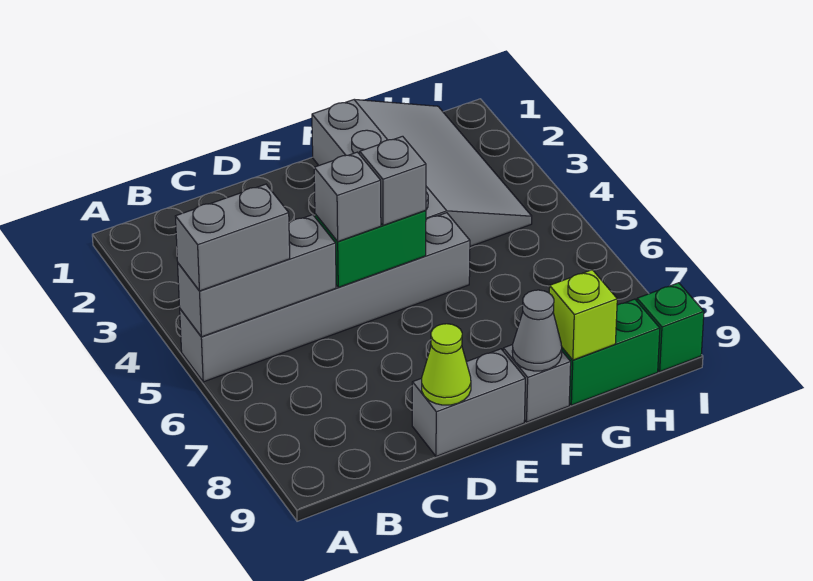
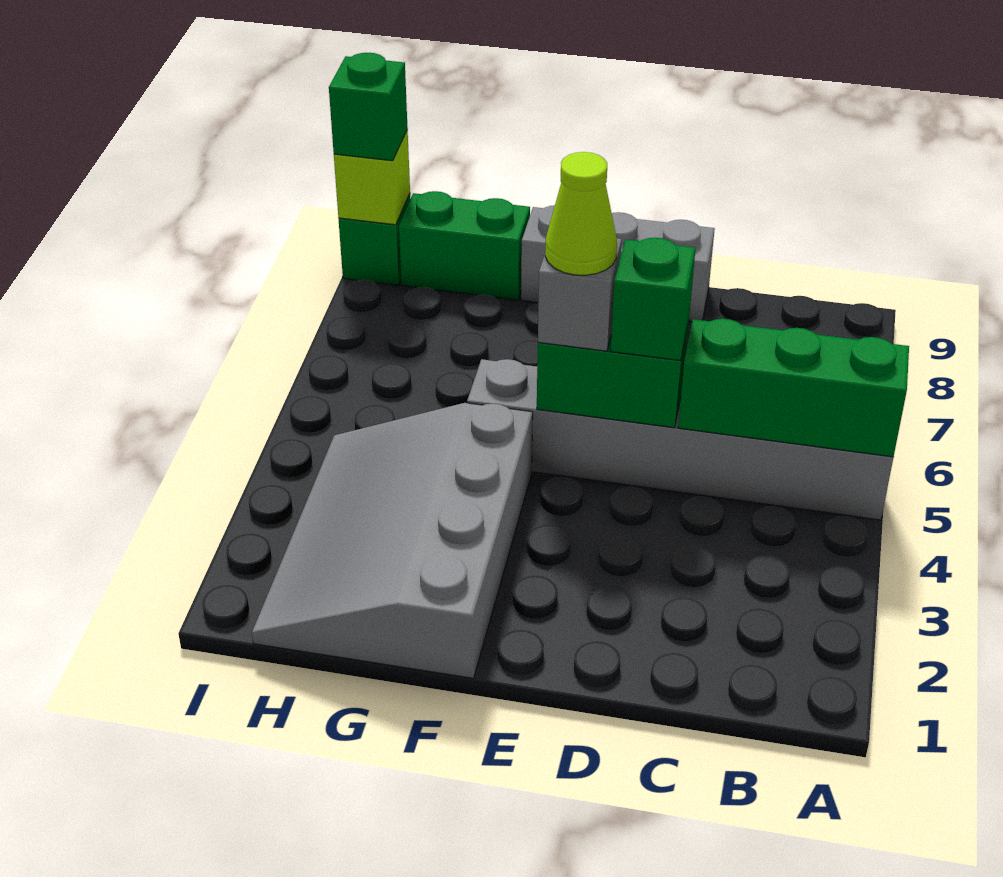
grey 1x3 brick [178,215,336,337] -> green 1x3 brick [678,319,909,457]
grey 1x2 brick [175,184,290,291] -> none
grey 1x1 brick [314,152,381,241] -> green 1x1 brick [611,238,695,361]
lime 1x1 cone [422,324,471,405] -> lime 1x1 cone moved to [545,152,617,275]
grey 1x1 cone [512,290,562,371] -> none
lime 1x1 brick [549,270,617,360] -> lime 1x1 brick moved to [334,130,410,225]
none -> green 1x1 brick [329,53,408,161]

